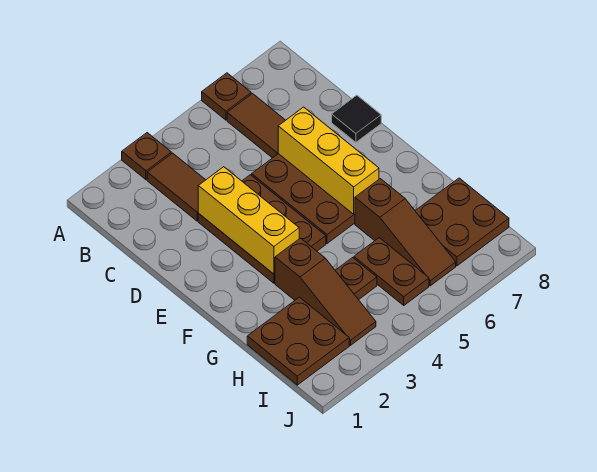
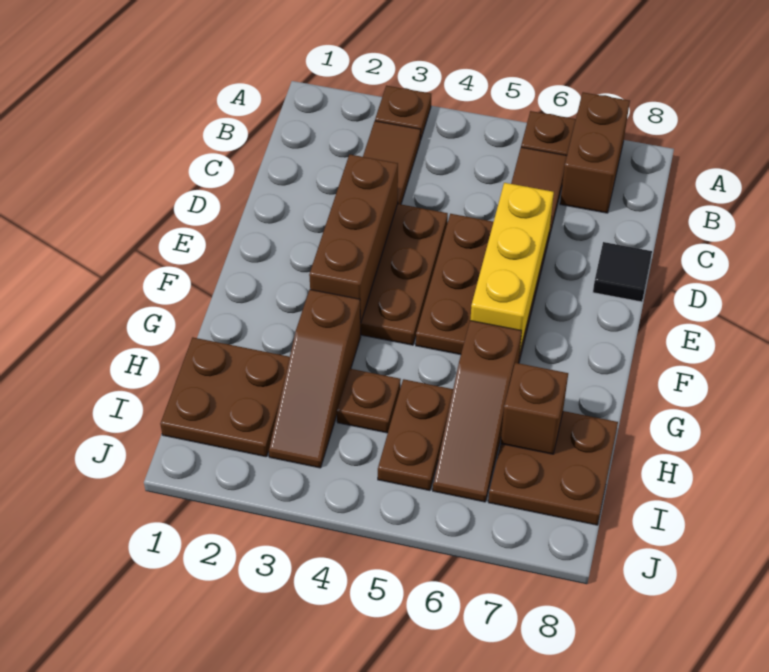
none -> brown 1x2 brick [560,92,630,213]
yellow 1x3 brick [198,167,299,274] -> brown 1x3 brick [309,154,398,322]
none -> brown 1x1 brick [501,363,568,454]

